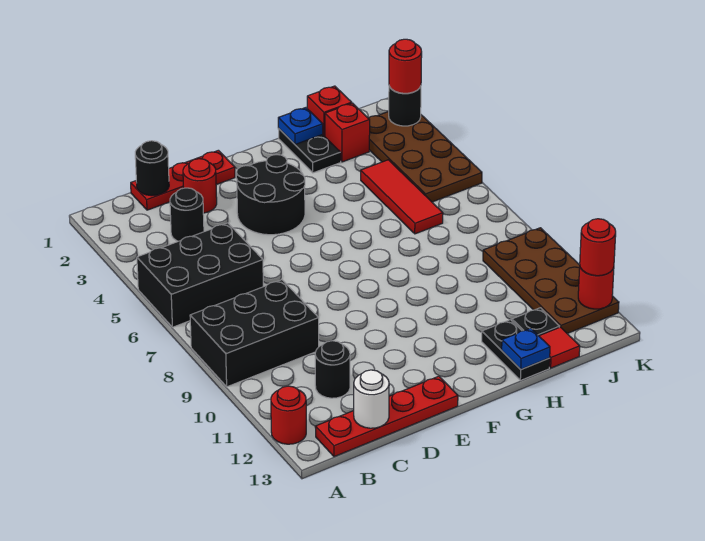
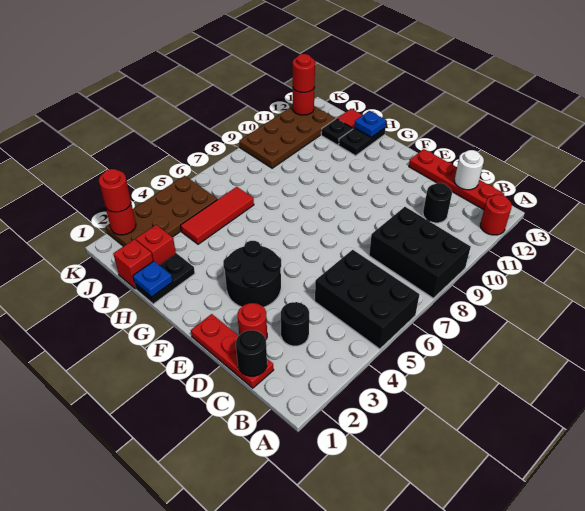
black 1x1 round brick [389,86,421,126] -> red 1x1 round brick [106,203,136,235]

